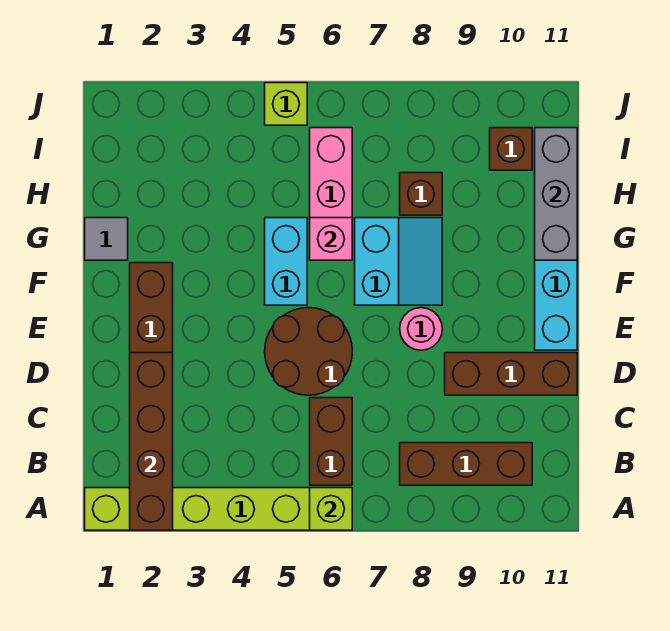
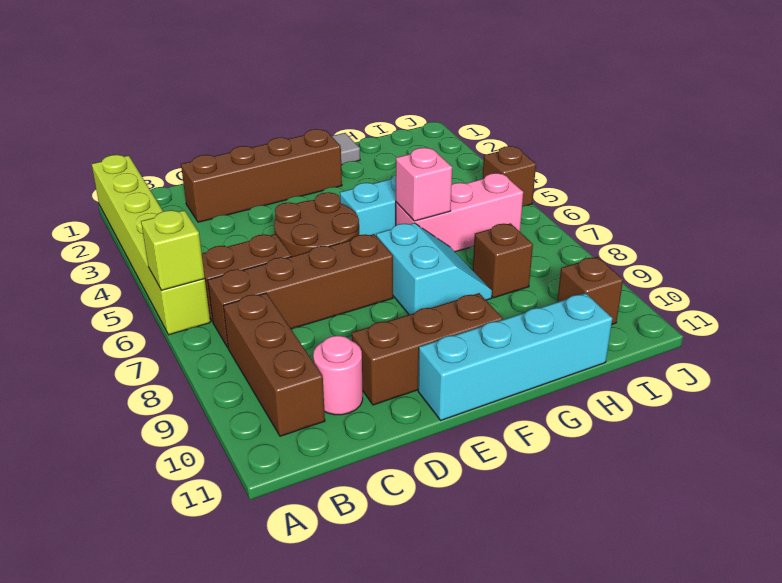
brown 1x4 brick [130,353,173,530] -> brown 1x4 brick moved to [208,234,393,347]
brown 1x3 brick [445,353,577,395] -> brown 1x3 brick turned to [352,293,503,405]
pink 1x1 round brick [400,308,442,350] -> pink 1x1 round brick moved to [313,335,363,415]
cyan 2x2 slope [355,218,442,305] -> cyan 2x2 slope turned to [376,223,492,315]
grey 1x3 brick [535,128,577,260] -> none
lime 1x1 brick [265,83,307,125] -> brown 1x1 brick [483,146,536,206]

